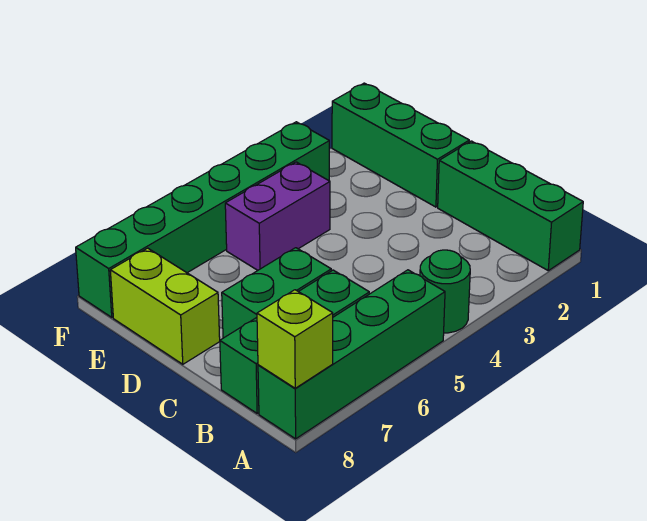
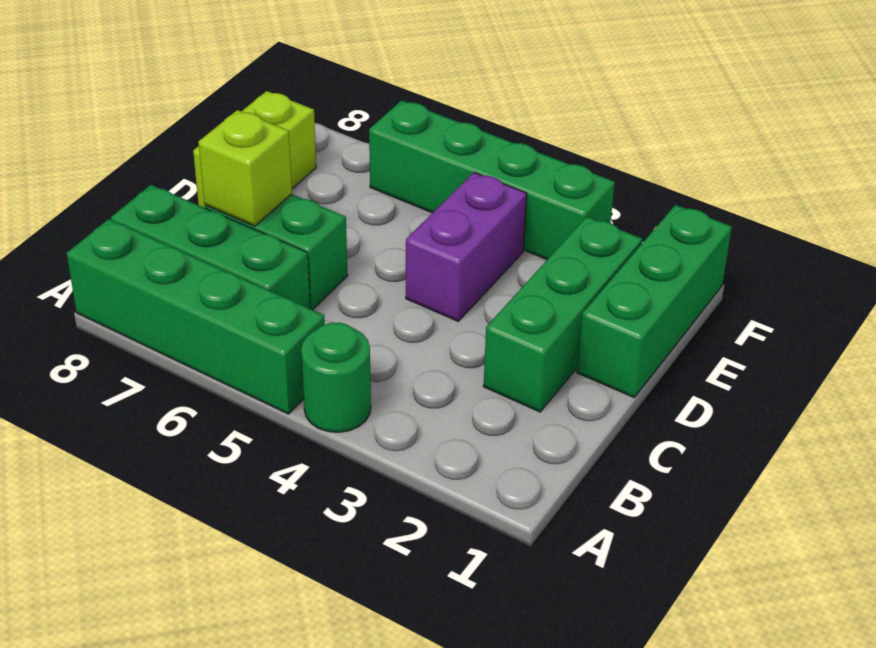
green 1x3 brick [438,141,583,271] -> green 1x3 brick moved to [483,217,642,412]
lime 1x1 brick [257,290,333,388] -> lime 1x1 brick moved to [198,110,292,226]
purple 1x2 brick [225,162,330,270] -> purple 1x2 brick turned to [406,172,527,321]
green 1x6 brick [76,122,329,317] -> green 1x4 brick [369,100,615,259]

